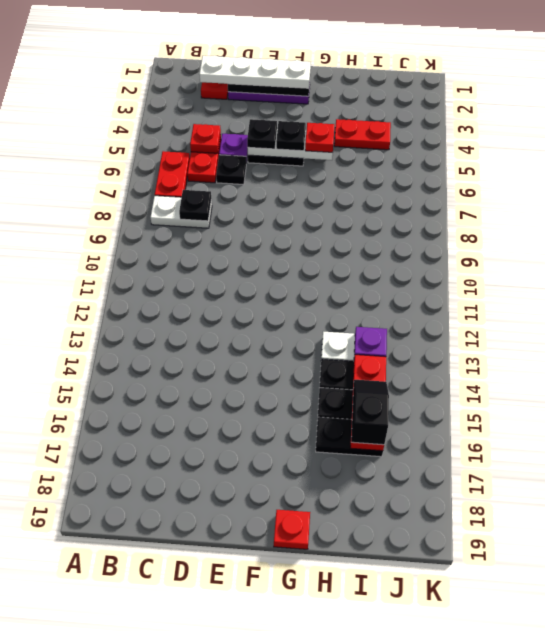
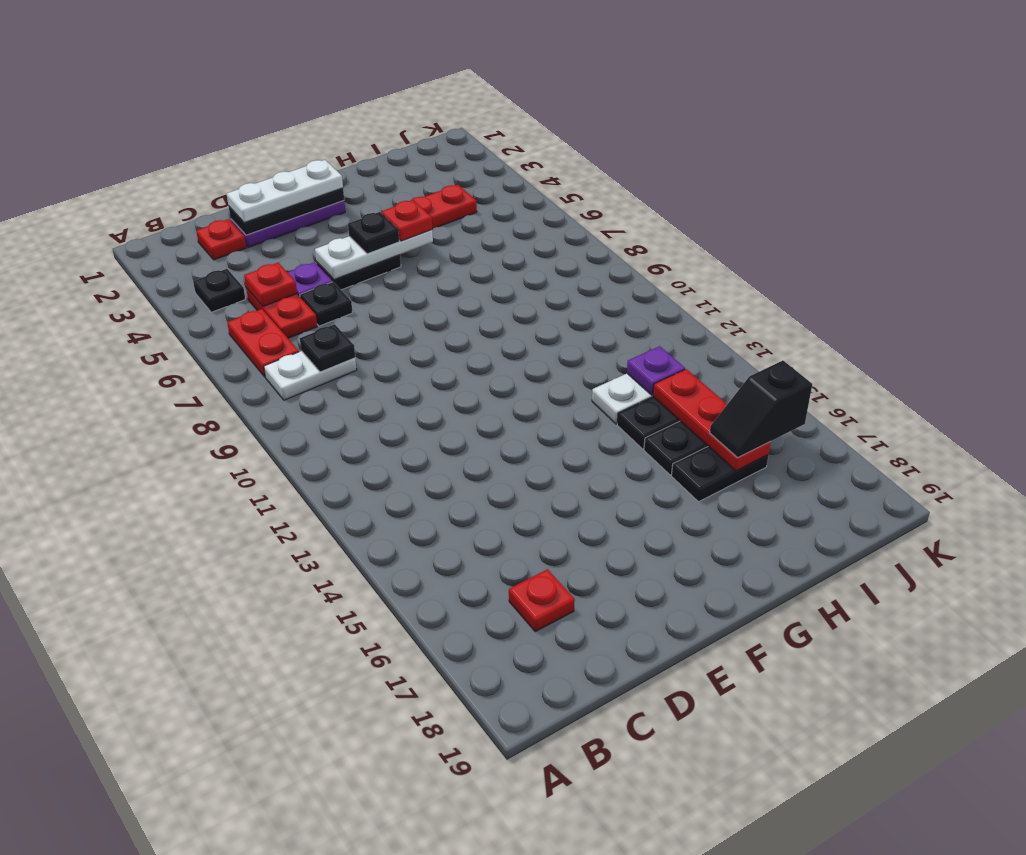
white 1x4 plate [200,55,311,88] -> white 1x3 plate [227,160,343,223]
black 1x1 plate [247,119,277,149] -> black 1x1 plate moved to [193,269,245,312]
red 1x1 plate [274,510,310,549] -> red 1x1 plate moved to [509,569,575,632]
black 1x2 slope [351,380,389,445] -> black 1x2 slope turned to [710,361,812,458]

